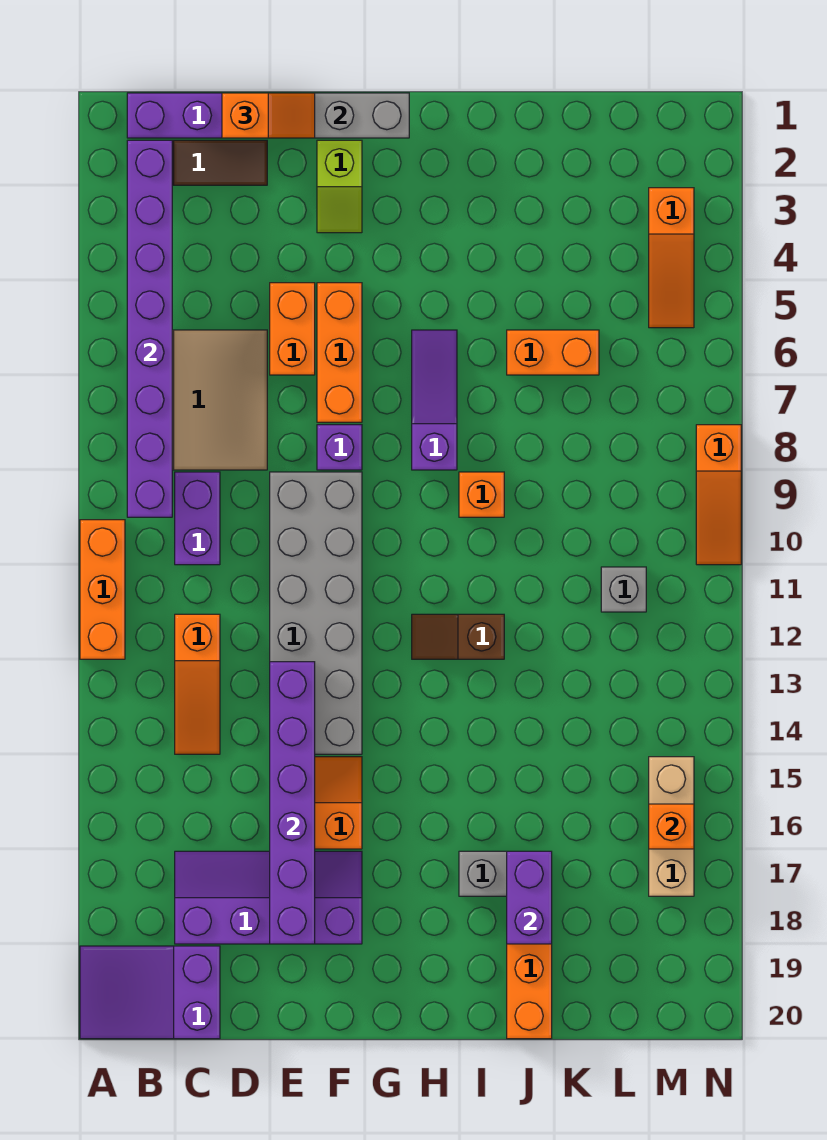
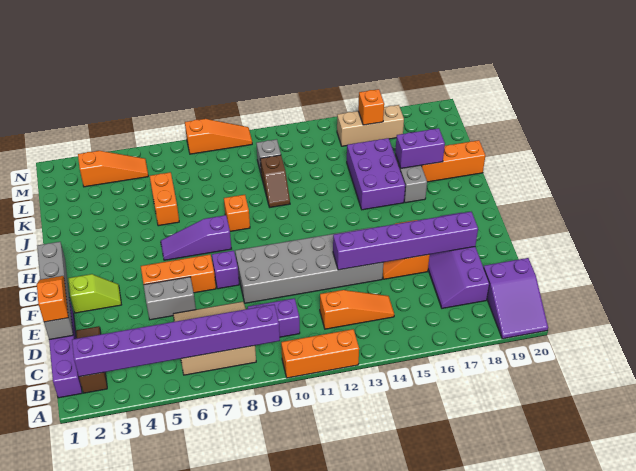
orange 1x2 brick [270,283,315,375] -> grey 1x2 brick [144,277,196,320]
brown 1x2 slope [412,614,504,659] -> brown 1x2 slope moved to [260,155,290,207]
none -> purple 2x3 brick [347,138,405,210]

